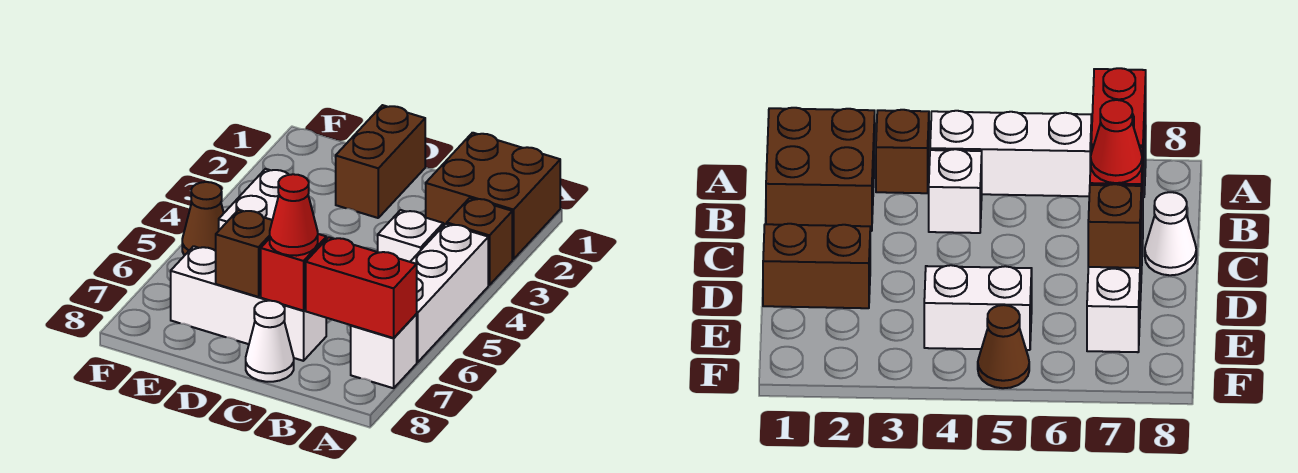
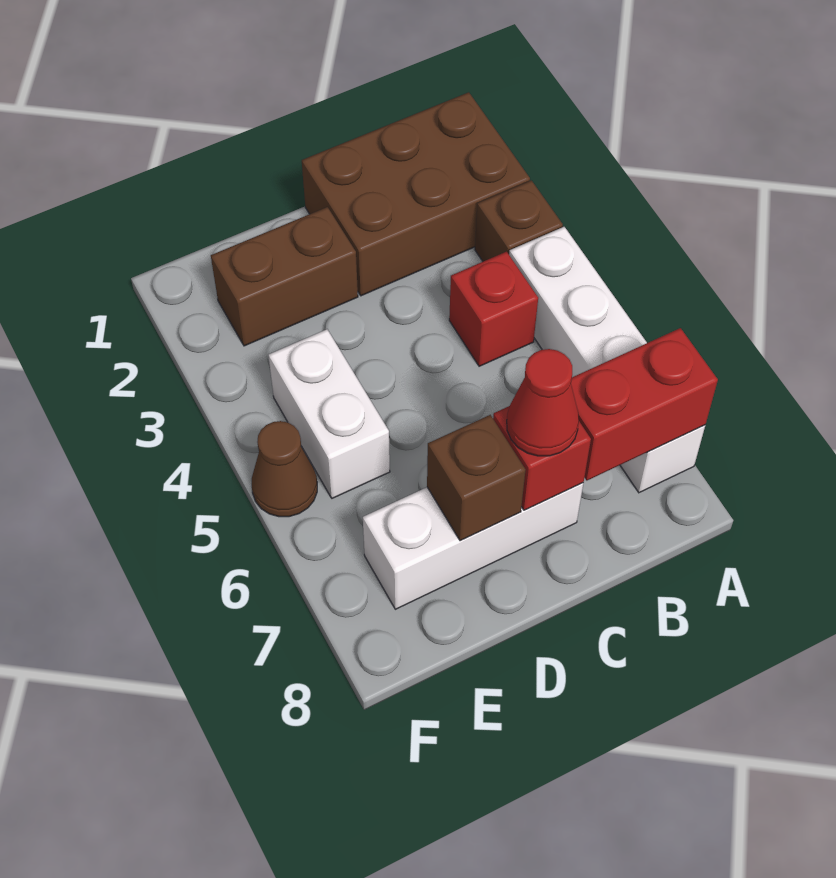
brown 2x2 brick [426,133,560,259] -> brown 2x3 brick [302,92,530,296]
white 1x1 brick [378,210,443,262] -> red 1x1 brick [449,252,538,366]
white 1x1 cone [246,301,294,382] -> none
brown 1x2 brick [336,105,425,218] -> brown 1x2 brick turned to [211,207,358,346]

